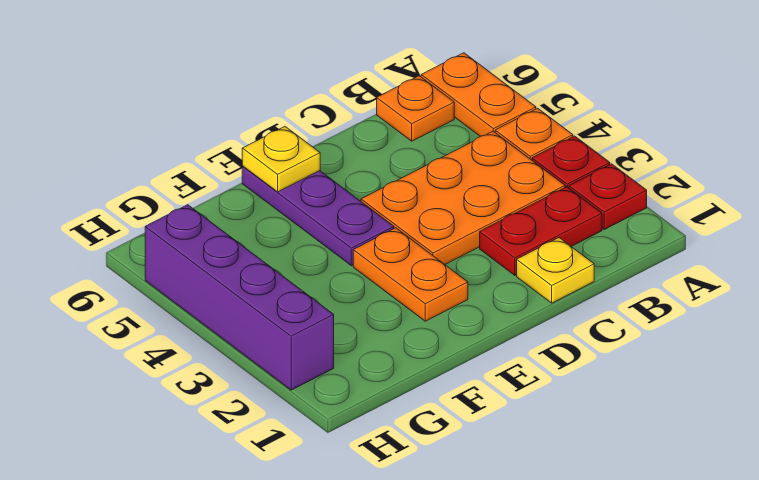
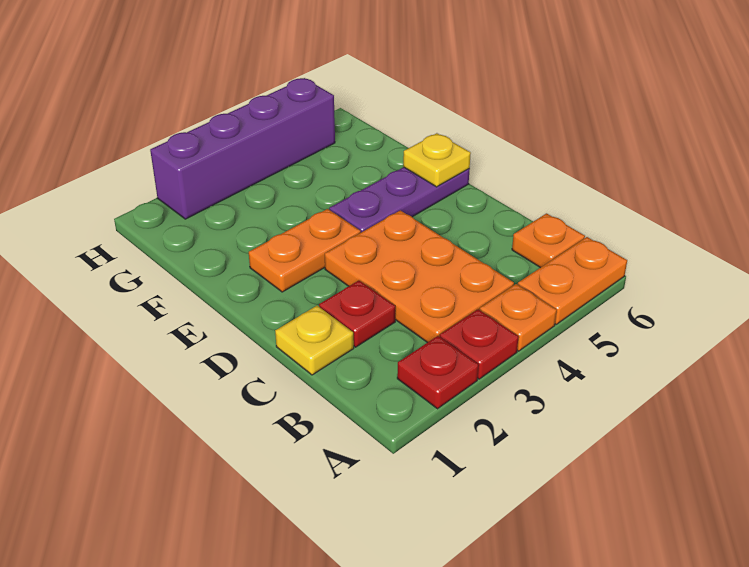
red 1x2 plate [480,187,602,275] -> red 1x1 plate [319,281,395,347]

